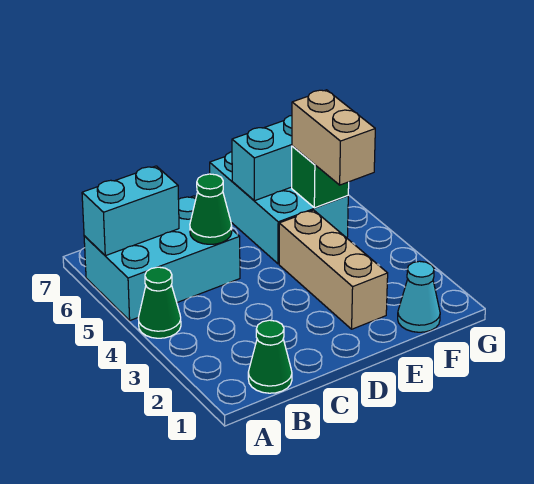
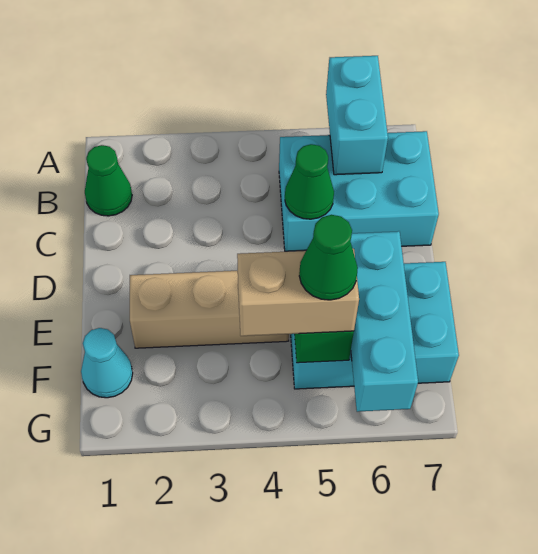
green 1x1 cone [138,267,181,338] -> green 1x1 cone moved to [299,215,358,300]
cyan 2x3 brick [84,196,240,320] -> cyan 2x3 brick turned to [279,131,439,251]

